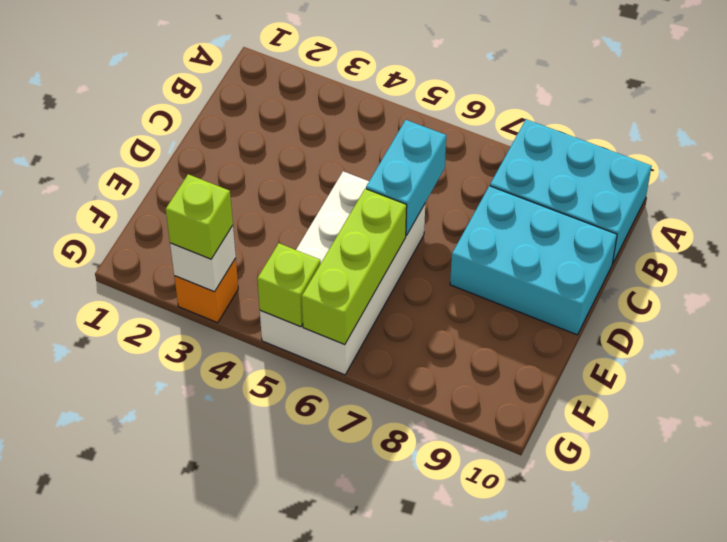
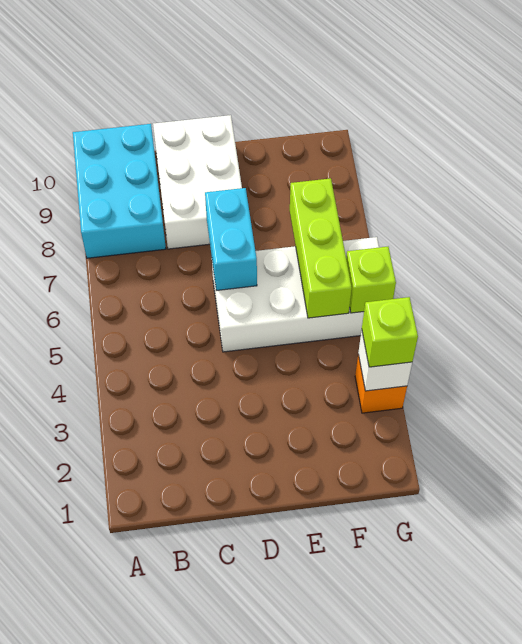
cyan 1x2 brick [366,120,446,236] -> cyan 1x2 brick turned to [205,188,257,291]
cyan 2x3 brick [450,186,617,335] -> white 2x3 brick [153,115,242,249]
lime 1x3 brick [302,189,407,345] -> lime 1x3 brick turned to [290,178,352,318]

